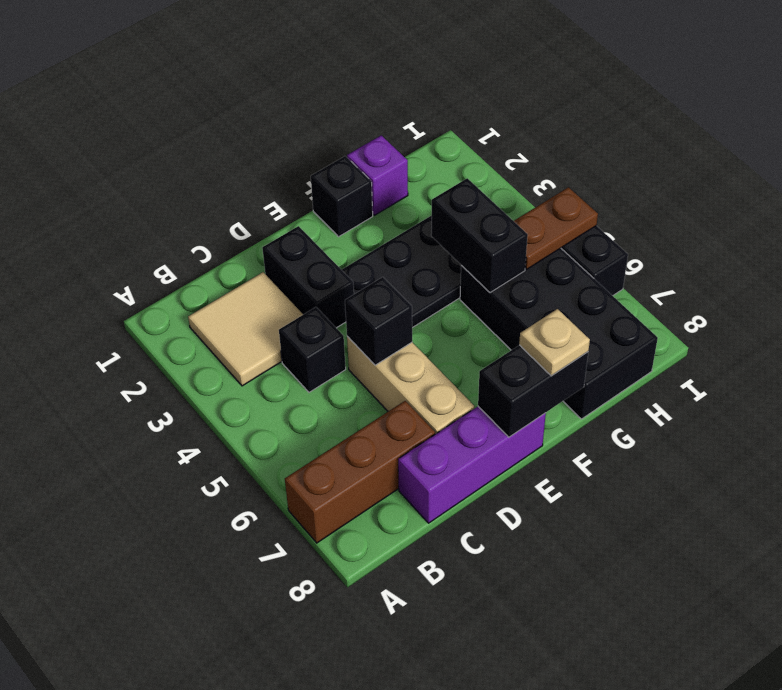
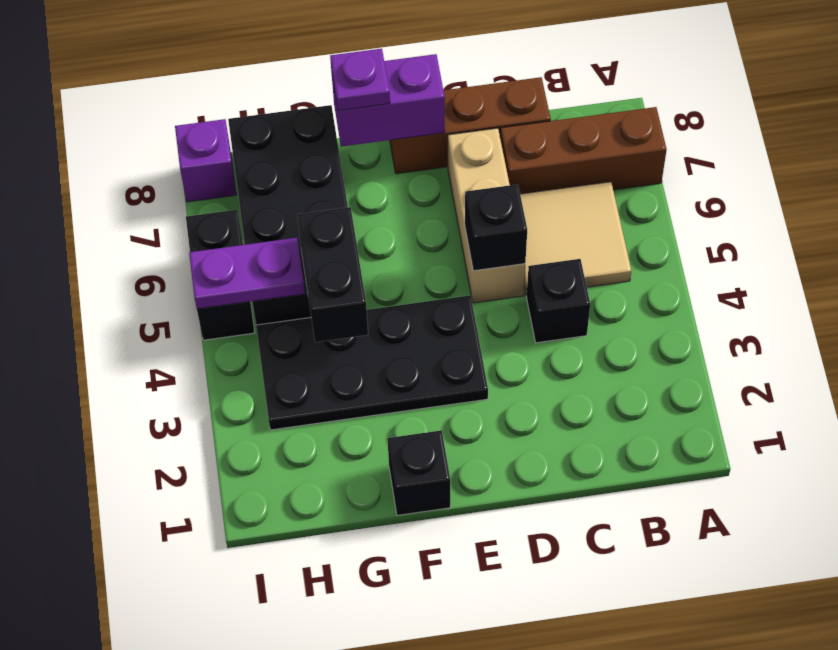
tan 2x2 tile [188,272,303,386] -> tan 2x2 tile moved to [520,182,631,296]
purple 1x3 brick [398,407,546,523] -> brown 1x3 brick [390,77,551,174]
black 1x2 brick [262,226,354,328] -> none
black 1x2 brick [478,345,588,437] -> purple 1x2 brick [331,54,445,147]
tan 1x1 plate [519,309,590,376] -> purple 1x1 plate [330,49,390,111]
purple 1x1 brick [347,135,408,215] -> purple 1x1 brick moved to [175,119,236,202]
brown 1x2 plate [514,187,598,269] -> purple 1x2 plate [189,238,305,309]

